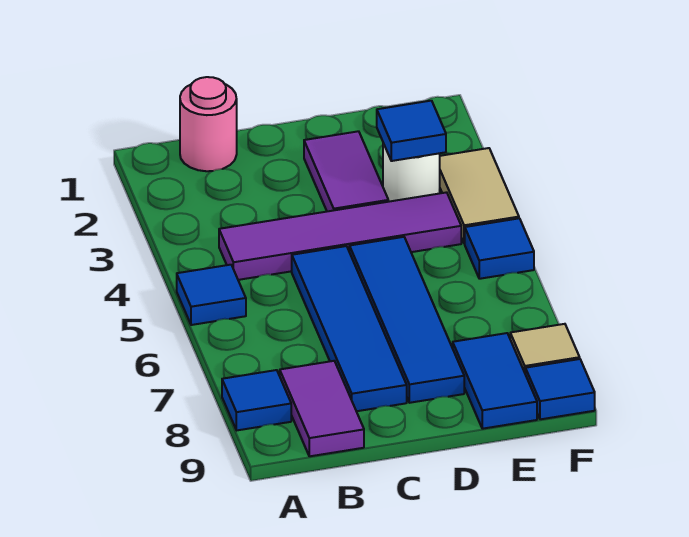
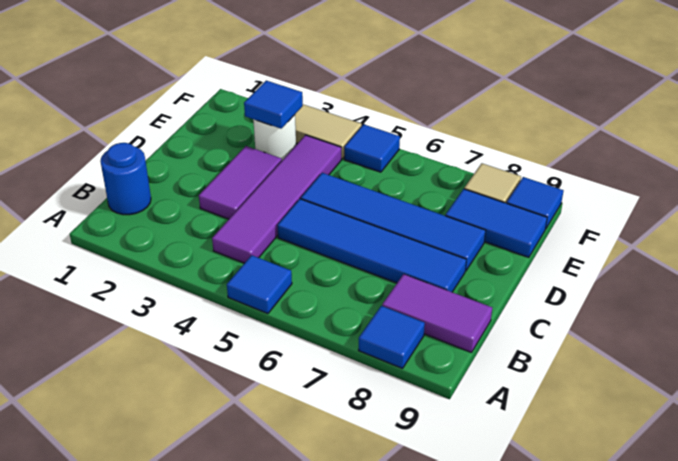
pink 1x1 round brick [180,77,237,171] -> blue 1x1 round brick [100,143,151,215]
purple 1x2 tile [304,131,388,211] -> purple 1x2 tile turned to [199,146,282,219]

